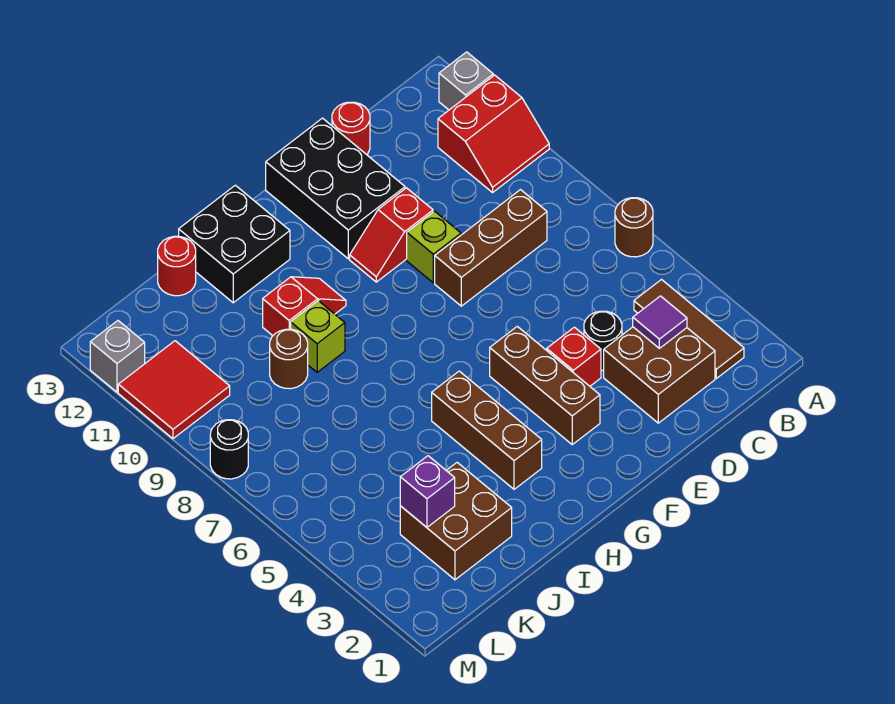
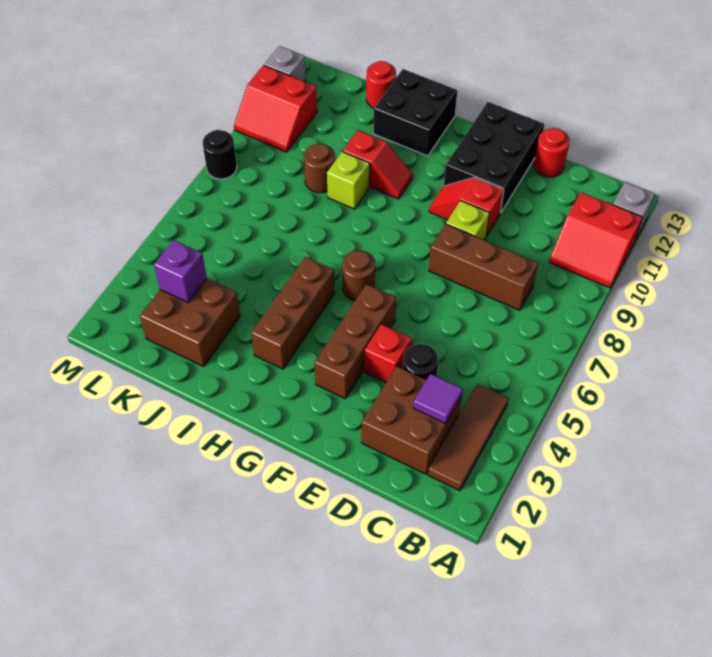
brown 1x1 round brick [615,198,653,257] -> brown 1x1 round brick moved to [342,250,376,300]
red 2x2 tile [118,341,230,439] -> red 2x2 slope [234,65,317,152]

